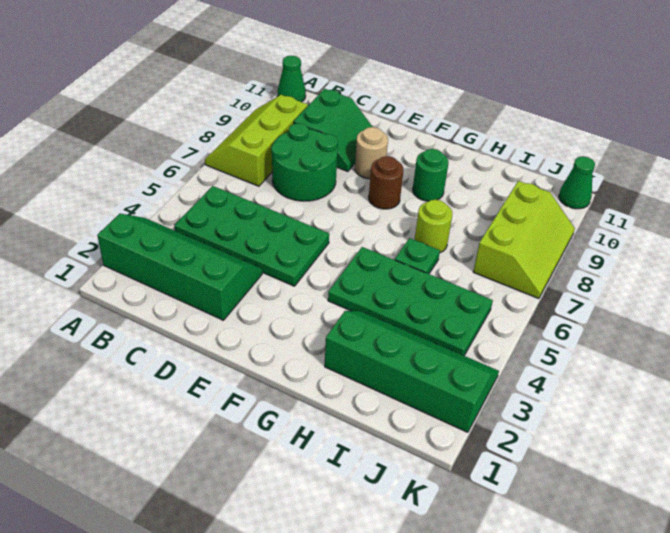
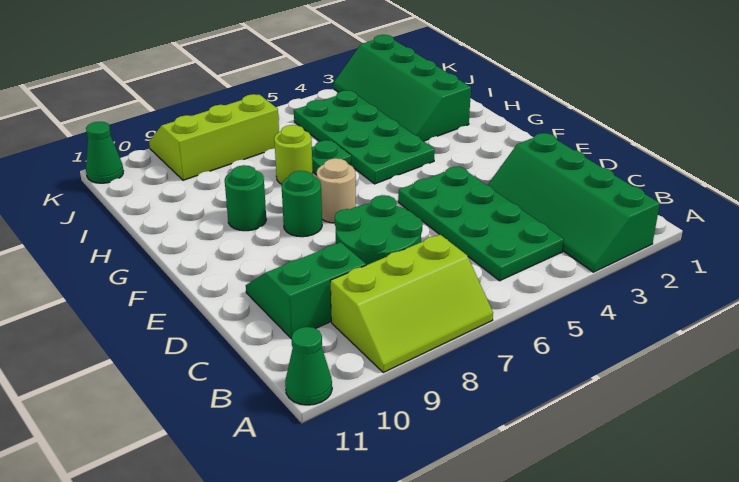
tan 1x1 round brick [355,127,388,179] -> tan 1x1 round brick moved to [317,158,356,223]
brown 1x1 round brick [369,156,403,209] -> green 1x1 round brick [282,171,322,237]

